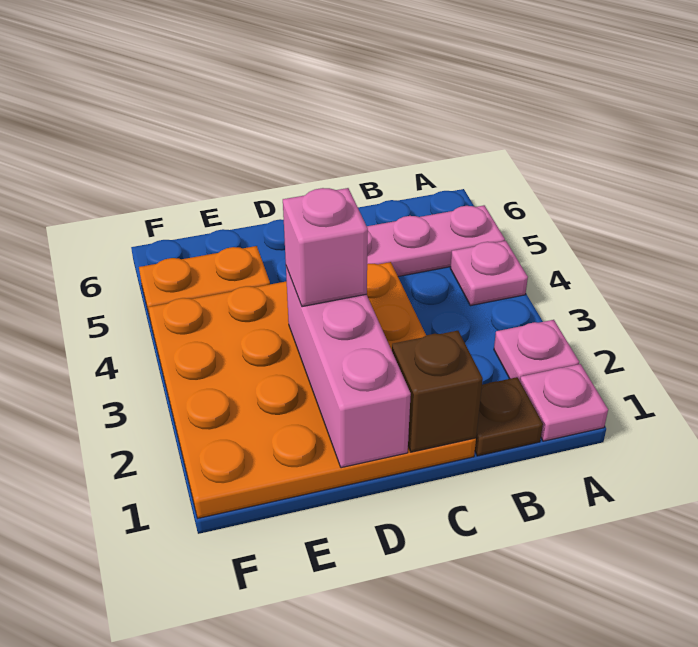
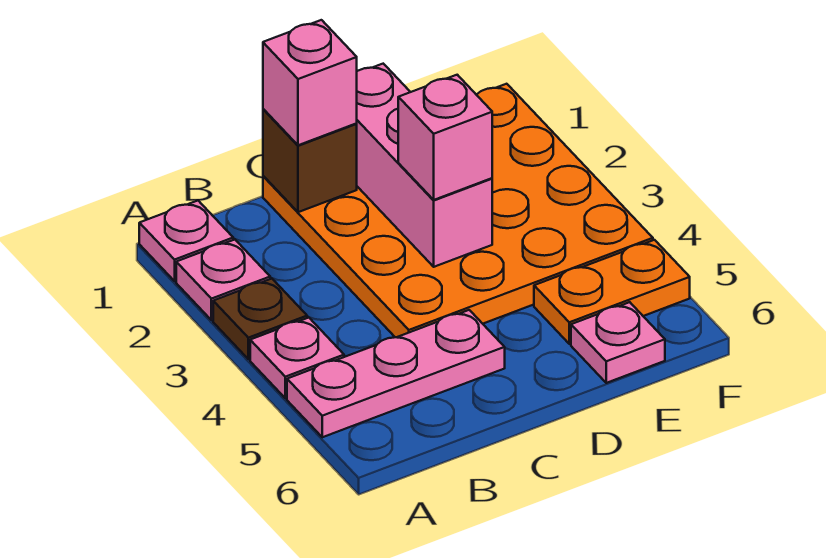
brown 1x1 plate [475,377,543,456] -> brown 1x1 plate moved to [213,279,307,359]
none -> pink 1x1 brick [263,20,357,145]
none -> pink 1x1 plate [571,302,665,383]

